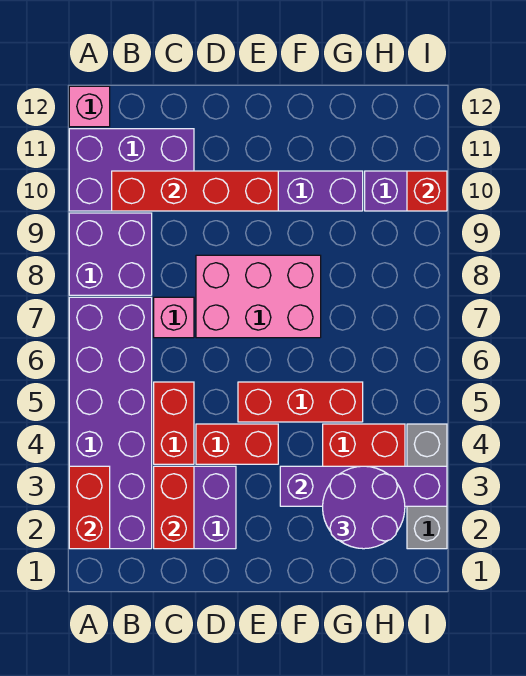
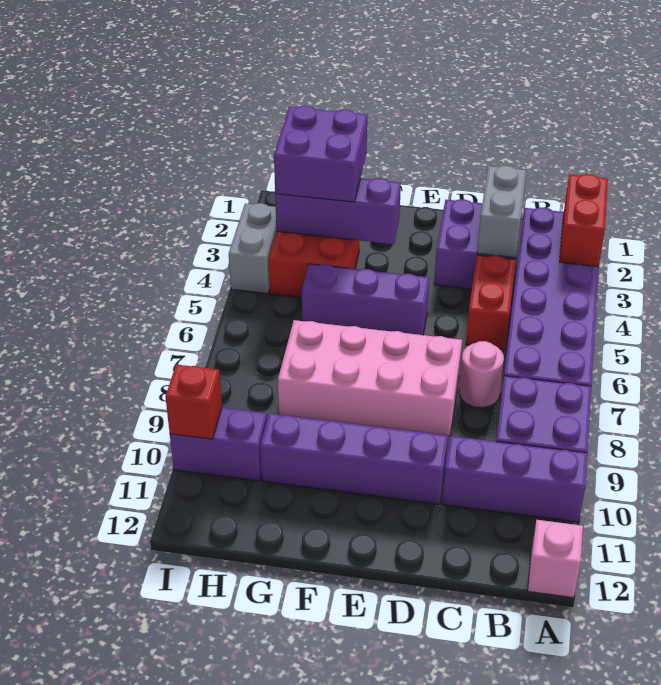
purple 2x3 brick [69,129,194,211] -> purple 1x3 brick [442,436,587,522]
red 1x4 brick [112,171,278,211] -> none
red 1x2 brick [154,466,194,549] -> grey 1x2 brick [477,166,526,258]
pink 1x1 brick [154,297,194,338] -> pink 1x1 round brick [459,341,504,408]
red 1x2 brick [196,424,278,464] -> none
pink 2x3 brick [196,255,321,338] -> pink 2x4 brick [278,320,462,436]
red 1x3 brick [238,382,363,422] -> purple 1x3 brick [302,264,429,335]
purple 1x4 brick [280,466,447,506] -> purple 1x3 brick [275,178,401,244]
purple 2x2 round brick [323,466,405,549] -> purple 2x2 brick [274,106,367,202]
grey 1x3 brick [407,424,447,549] -> grey 1x2 brick [229,203,277,294]

